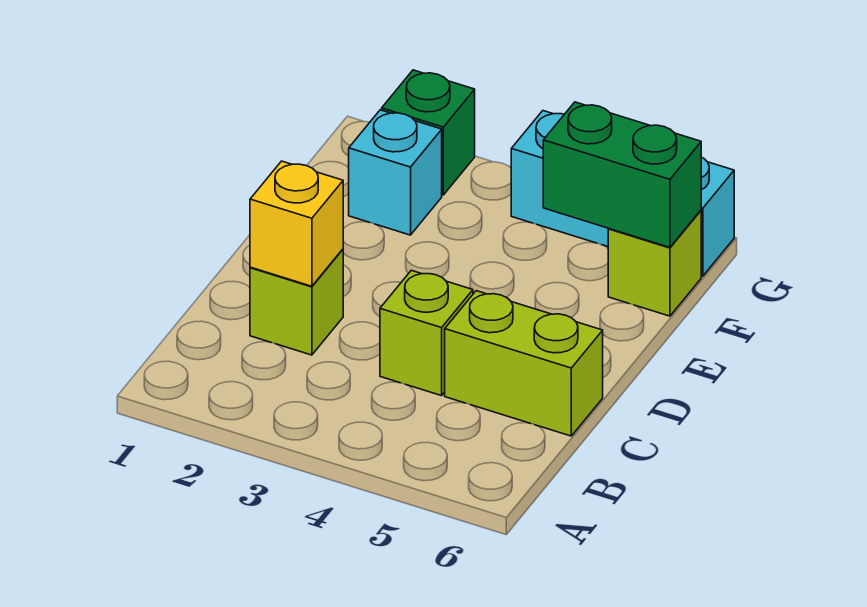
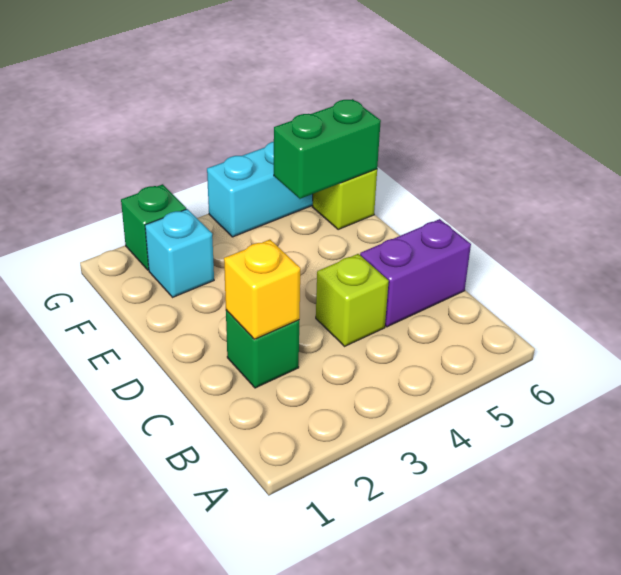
lime 1x1 brick [250,249,343,355] -> green 1x1 brick [226,310,299,388]
lime 1x2 brick [445,291,603,436] -> purple 1x2 brick [360,219,471,327]

